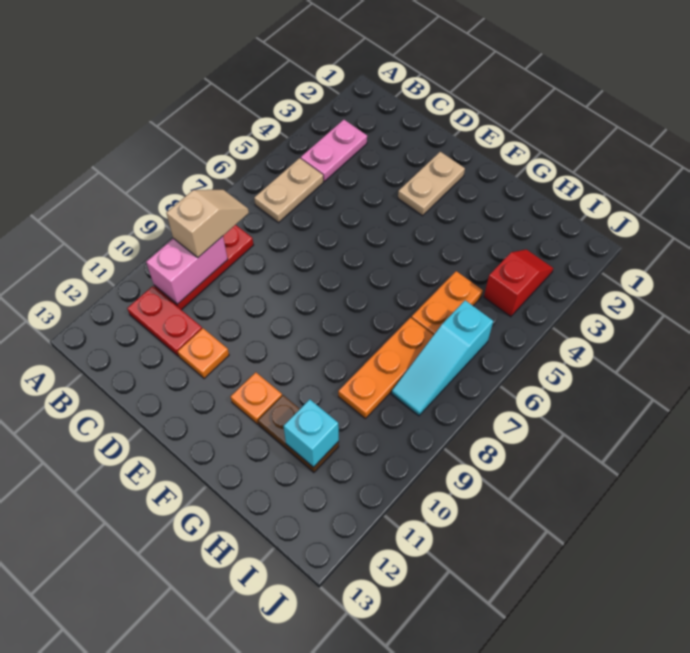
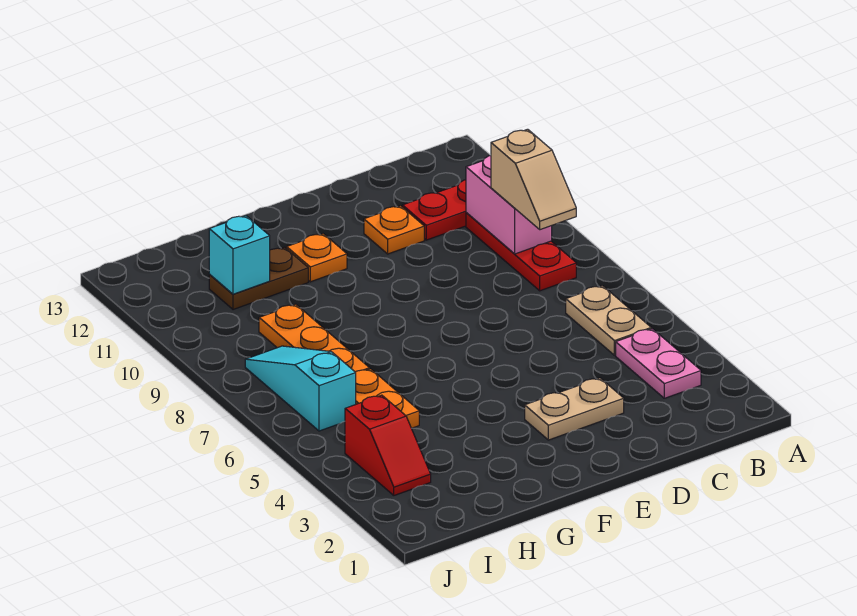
tan 1x2 plate [398,152,465,216] -> tan 1x2 plate turned to [525,378,624,440]

